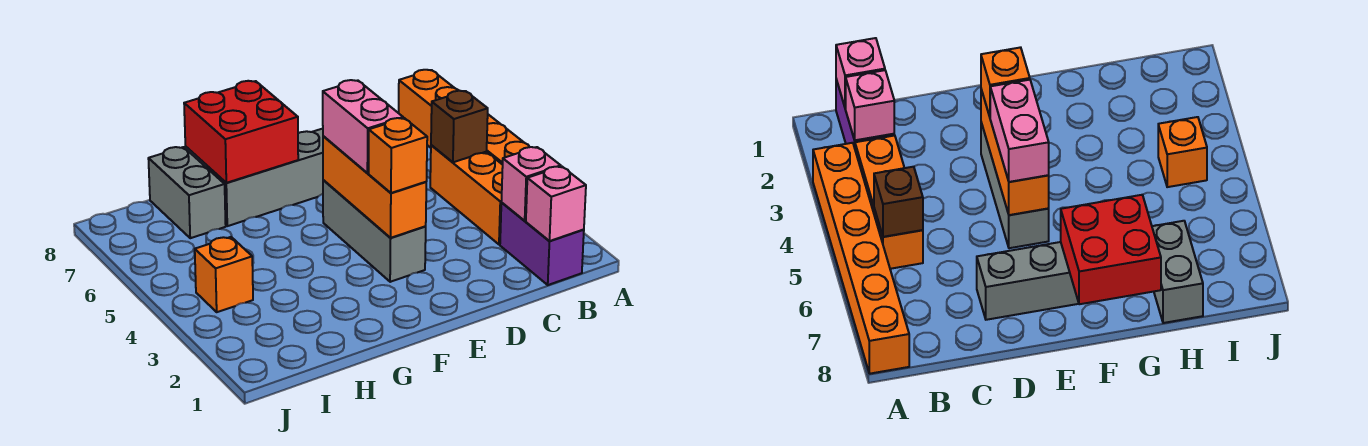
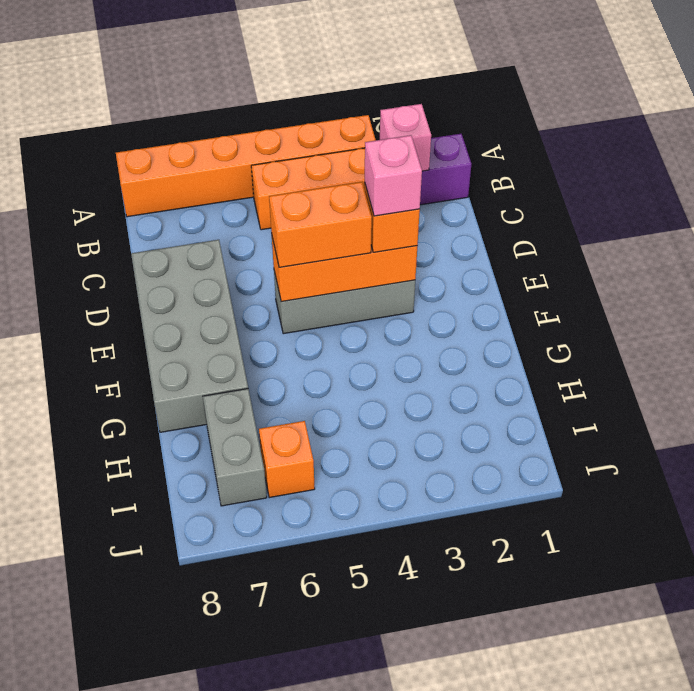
pink 1x1 brick [526,166,586,241] -> pink 1x1 brick moved to [365,135,422,216]
brown 1x1 brick [431,91,488,162] -> none
grey 1x4 brick [206,129,323,226] -> grey 2x4 brick [131,240,248,432]
pink 1x2 brick [323,80,403,173] -> orange 1x2 brick [269,182,372,267]
red 2x2 brick [184,81,298,183] -> none
grey 1x2 brick [148,147,226,238] -> grey 1x2 brick turned to [203,389,267,506]
orange 1x1 brick [195,237,253,312] -> orange 1x1 brick moved to [259,421,315,498]

